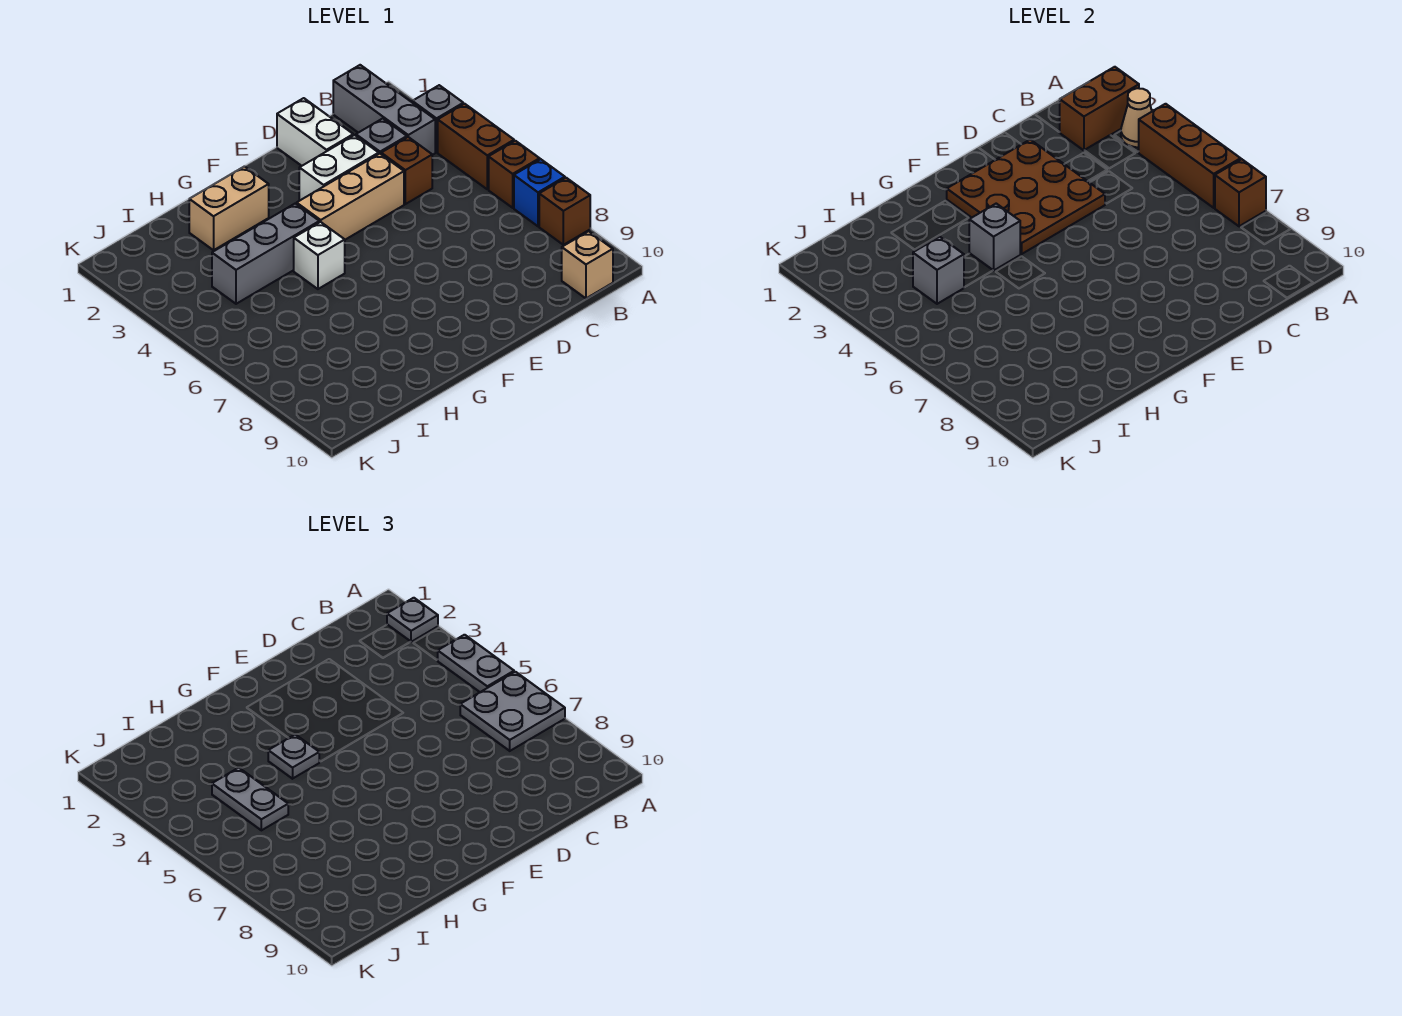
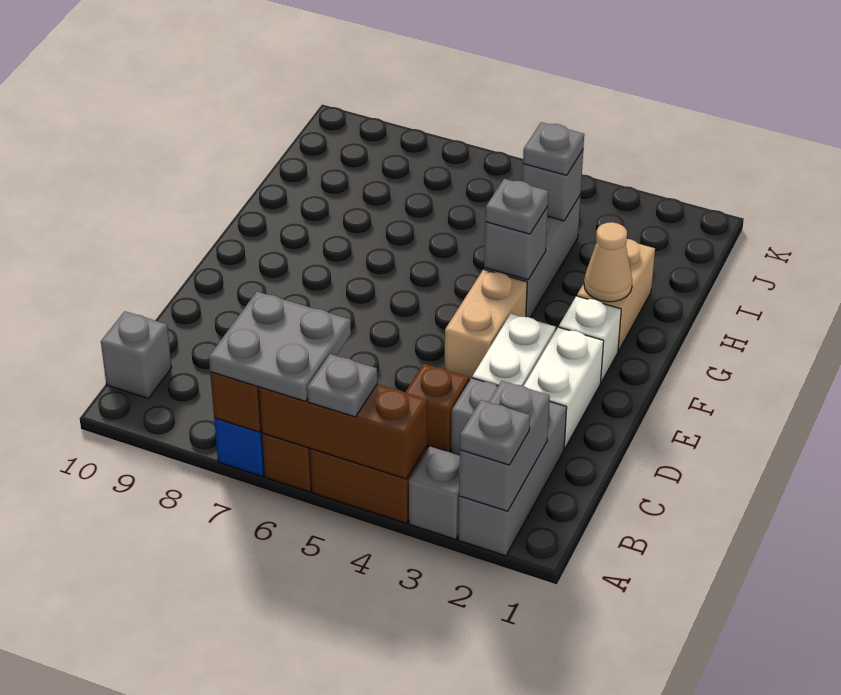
brown 1x2 brick [1060,67,1139,150] -> grey 1x2 brick [459,381,550,511]
tan 1x1 cone [1121,88,1152,147] -> tan 1x1 cone moved to [584,222,632,302]
grey 1x2 plate [438,635,514,692] -> grey 1x1 plate [307,354,377,417]
brown 1x1 brick [539,178,590,245] -> none
grey 1x3 brick [333,65,435,155] -> grey 1x3 brick turned to [458,401,567,556]
tan 1x1 brick [562,231,613,298] -> grey 1x1 brick [101,311,172,398]
white 1x2 brick [277,98,353,166] -> white 1x2 brick turned to [524,327,604,449]
brown 3x3 plate [947,140,1105,254] -> none
tan 1x3 brick [297,154,404,240] -> tan 1x2 brick [445,269,527,381]
white 1x1 brick [294,222,345,289] -> white 1x1 brick moved to [559,296,621,382]
grey 1x2 plate [212,768,288,830] -> grey 1x1 plate [523,122,584,175]

